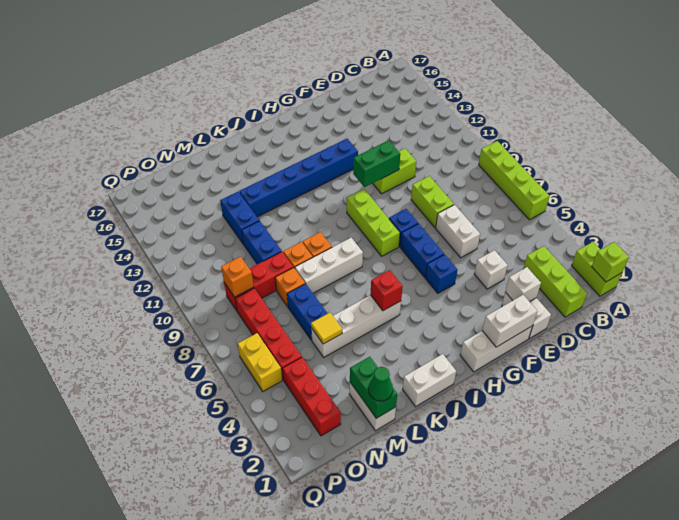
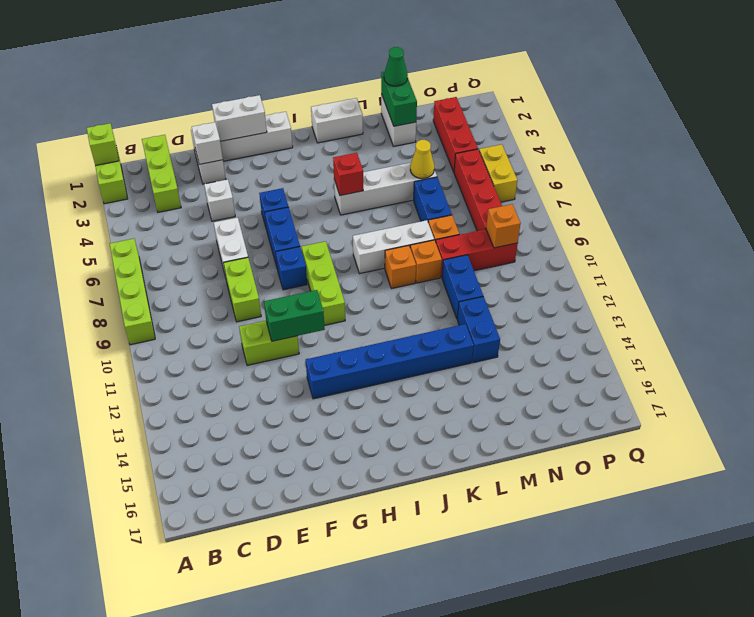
yellow 1x1 tile [311,313,342,344] -> yellow 1x1 cone [410,140,434,178]

